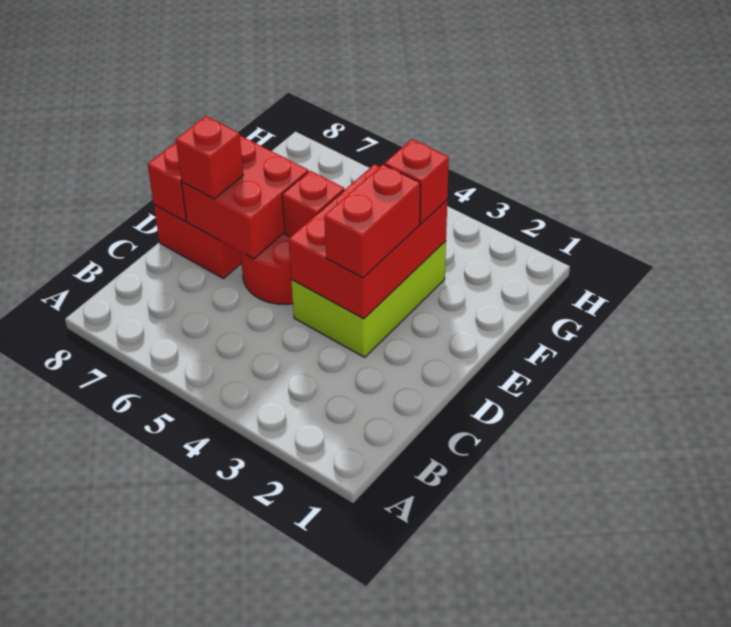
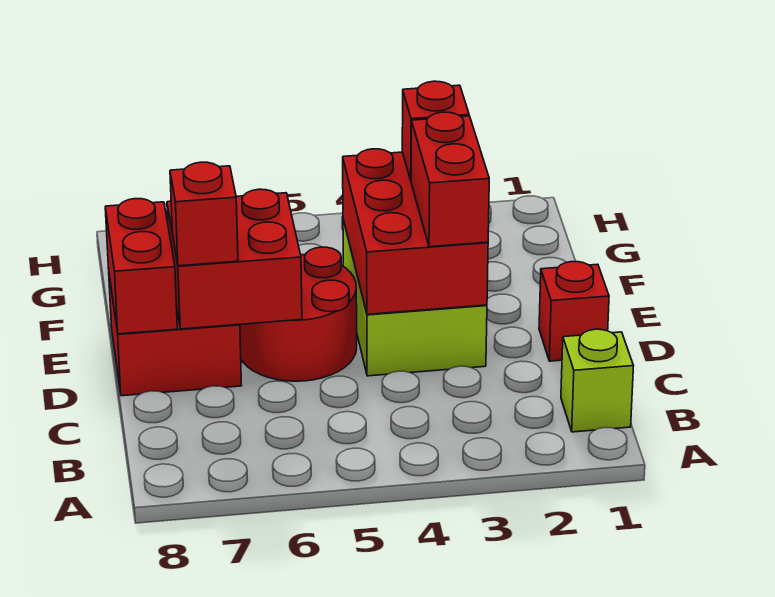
none -> lime 1x1 brick [561,329,633,432]
red 1x1 brick [282,171,345,237] -> red 1x1 brick moved to [539,262,609,361]

